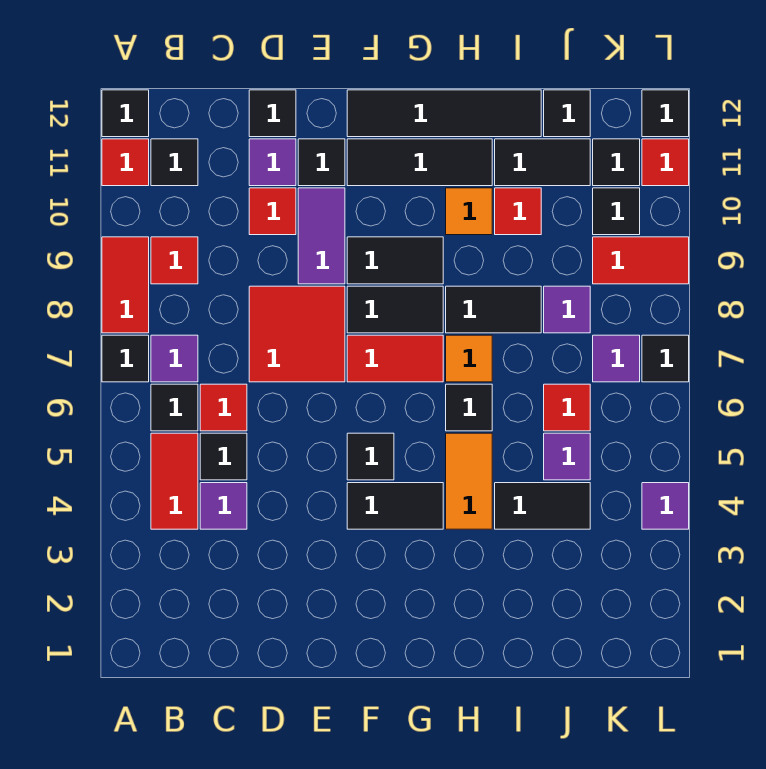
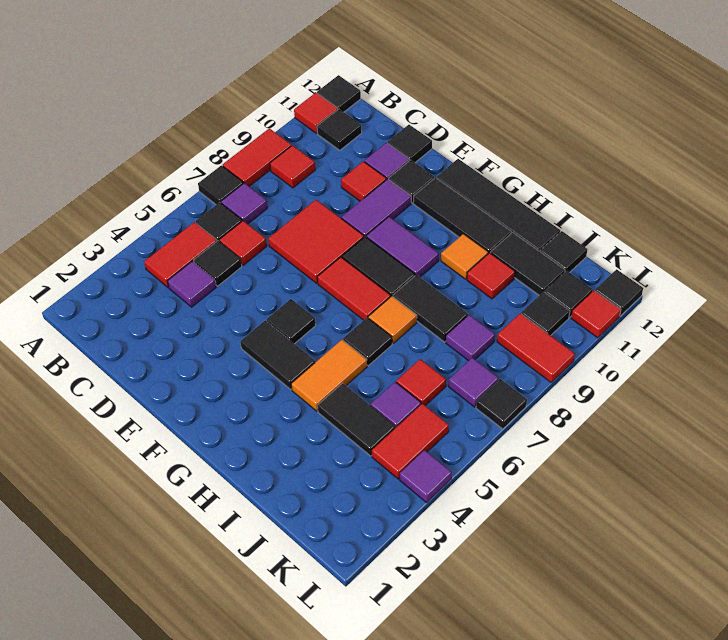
black 1x2 tile [347,237,443,284] -> purple 1x2 tile [366,217,439,277]
none -> red 1x2 tile [372,404,449,479]

